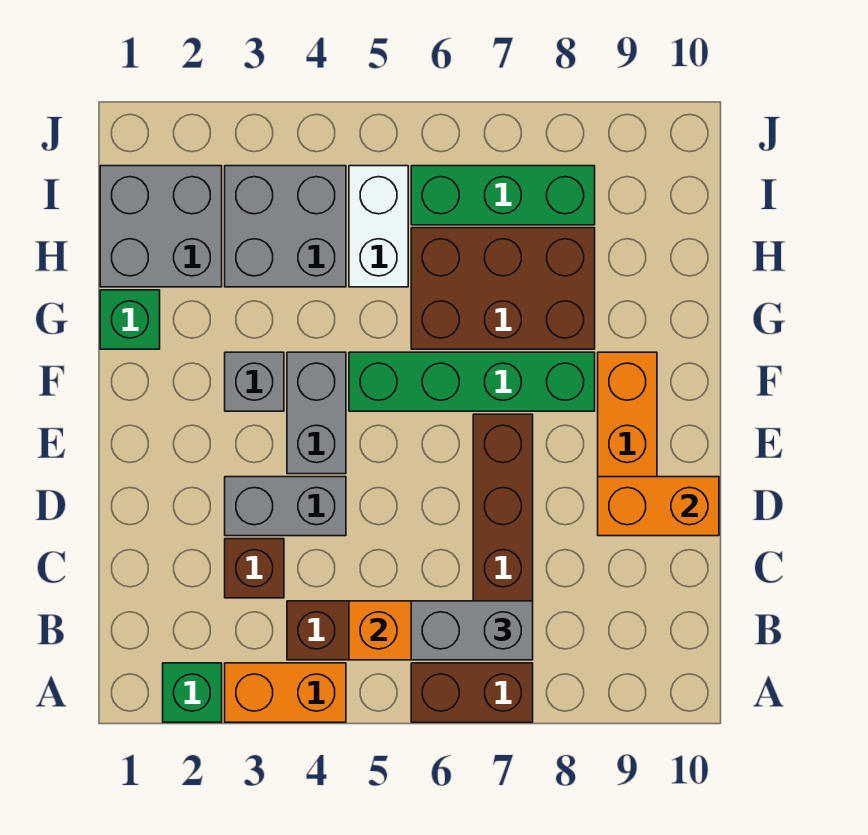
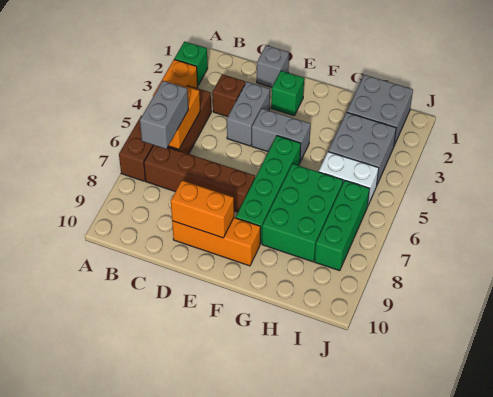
orange 1x2 brick [598,477,719,536] -> orange 1x2 brick turned to [171,181,234,238]
grey 1x1 brick [225,352,284,411] -> grey 1x1 brick moved to [257,45,289,87]
green 1x1 brick [100,290,160,349] -> green 1x1 brick moved to [271,71,304,115]
brown 2x3 brick [411,228,595,349] -> green 2x3 brick [262,164,343,262]

